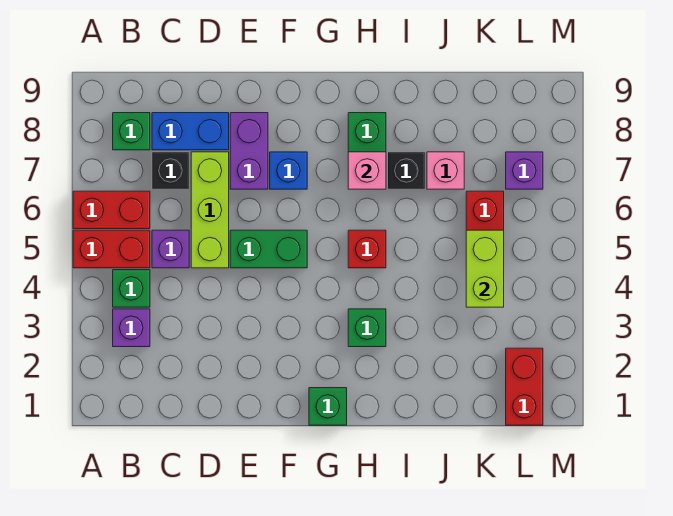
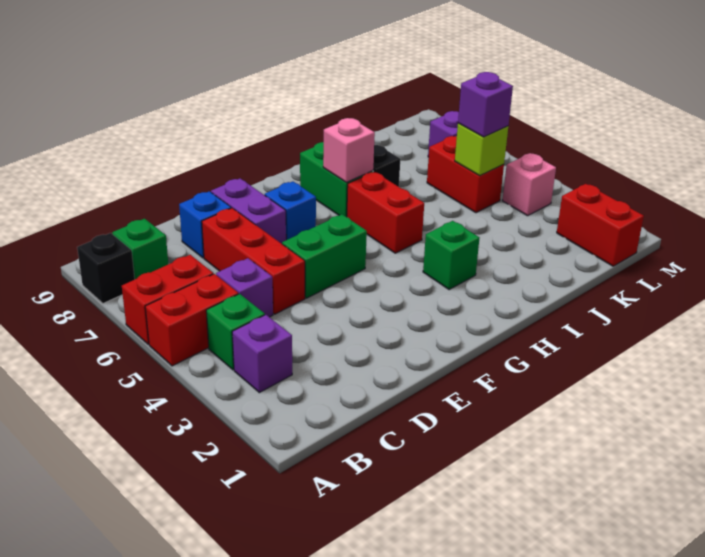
black 1x1 brick [152,152,189,189] -> black 1x1 brick moved to [77,233,135,304]
blue 1x2 brick [152,113,229,150] -> blue 1x1 brick [179,191,231,258]
lime 1x3 brick [191,152,229,268] -> red 1x3 brick [202,208,305,314]
green 1x1 brick [309,388,347,425] -> none
red 1x1 brick [348,230,386,268] -> red 1x2 brick [347,172,424,253]
pink 1x1 brick [427,152,464,189] -> pink 1x1 brick moved to [502,153,556,216]
lime 1x2 brick [466,230,504,307] -> lime 1x1 brick [455,123,508,176]
none -> purple 1x1 brick [458,72,513,137]

